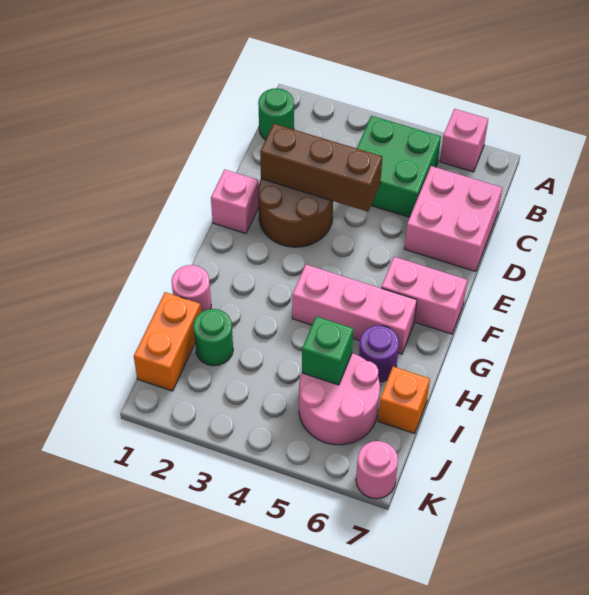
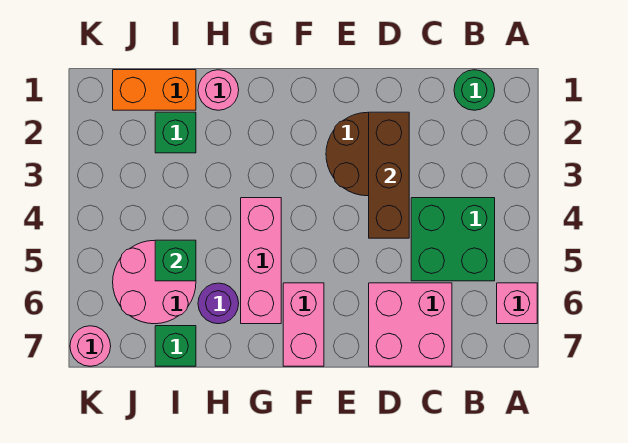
pink 1x1 brick [211,170,259,234] -> none
green 1x1 round brick [193,309,233,366] -> green 1x1 brick [155,112,196,153]
orange 1x1 brick [378,367,430,434] -> green 1x1 brick [155,326,196,366]

